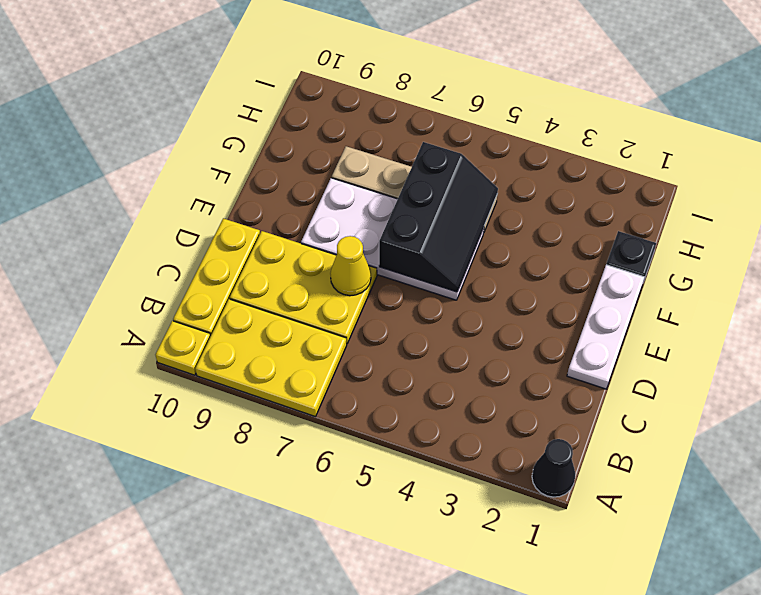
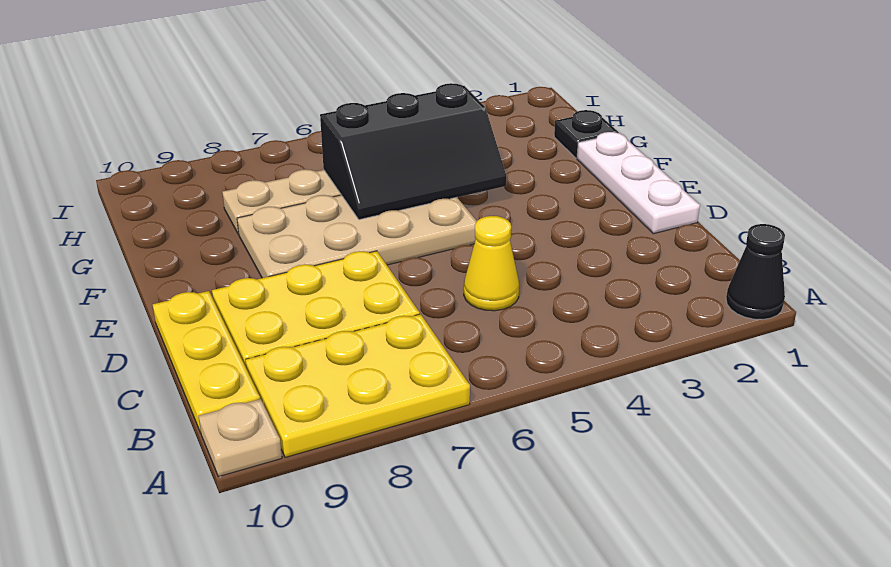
yellow 1x1 plate [155,321,210,375] -> tan 1x1 plate [199,399,282,477]
yellow 1x1 cone [330,236,371,296] -> yellow 1x1 cone moved to [464,216,519,311]
white 2x4 plate [301,178,484,300] -> tan 2x4 plate [237,195,477,278]
black 2x3 slope [379,142,498,292] -> black 2x3 slope turned to [320,83,506,220]

